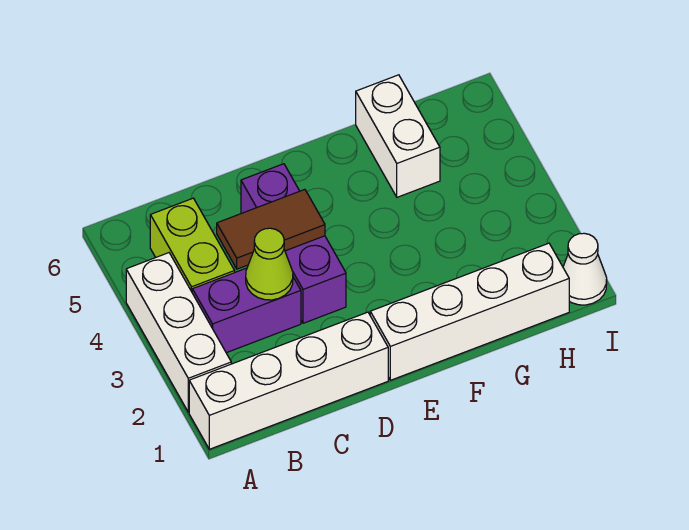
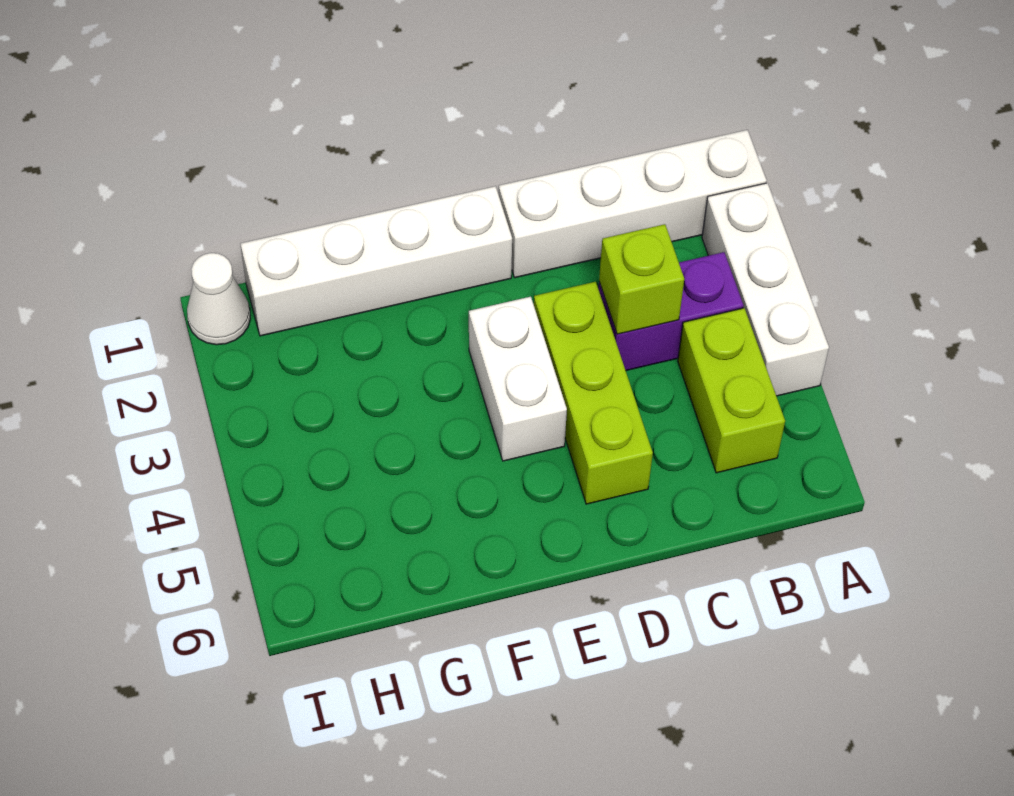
lime 1x1 cone [246,228,293,300] -> lime 1x1 brick [599,224,684,334]
brown 1x2 tile [217,190,325,269] -> none
purple 1x3 brick [241,164,346,323] -> lime 1x3 brick [534,282,653,504]
white 1x2 brick [356,75,440,197] -> white 1x2 brick moved to [469,297,567,461]

